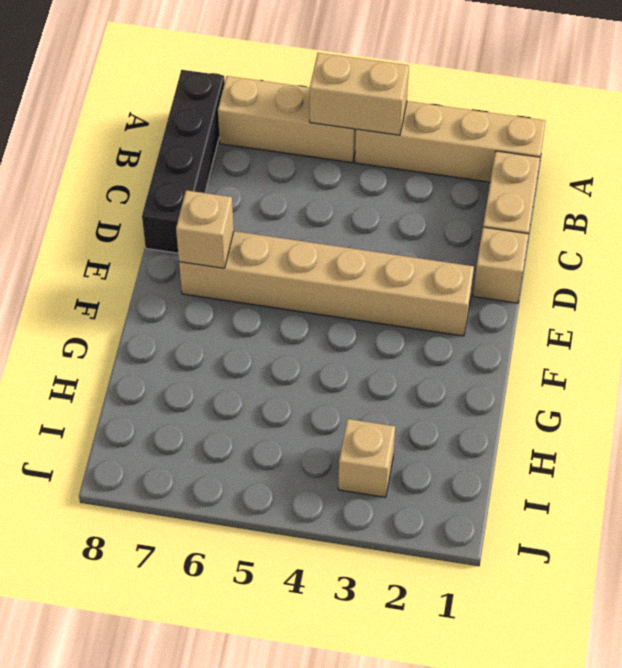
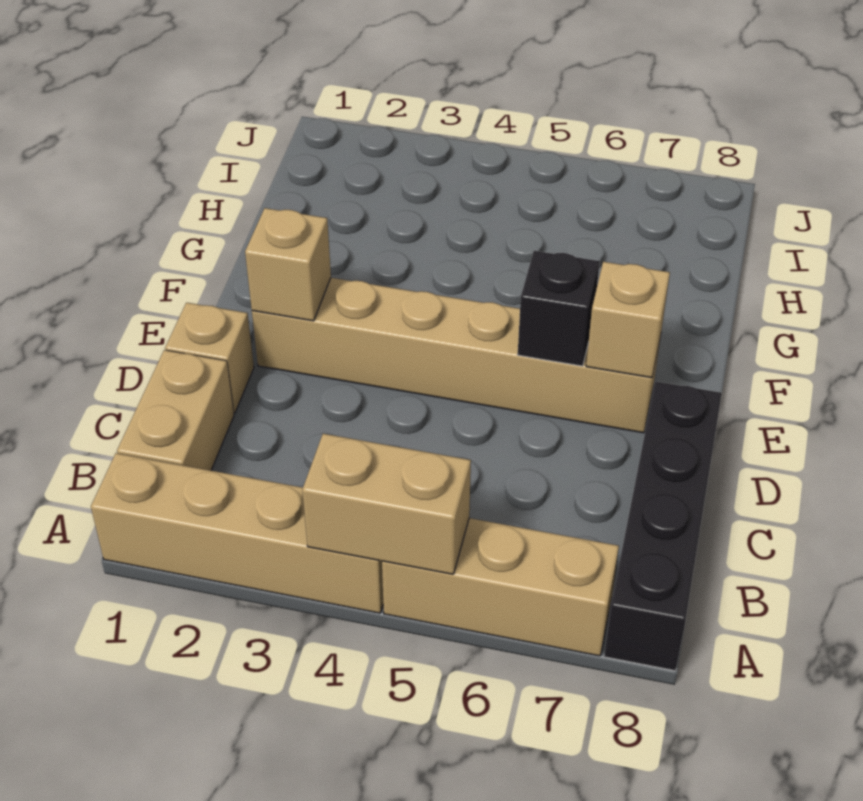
none -> black 1x1 brick [518,251,600,366]
tan 1x1 brick [338,419,395,497] -> tan 1x1 brick moved to [245,208,331,321]

